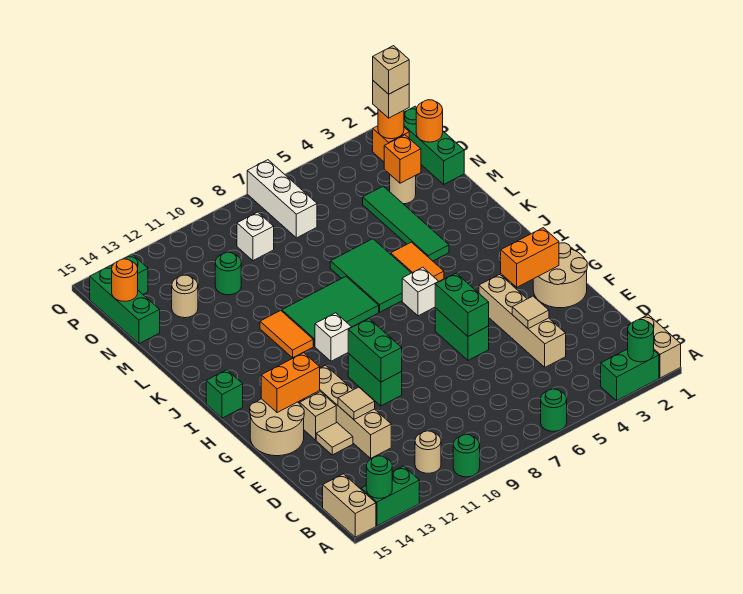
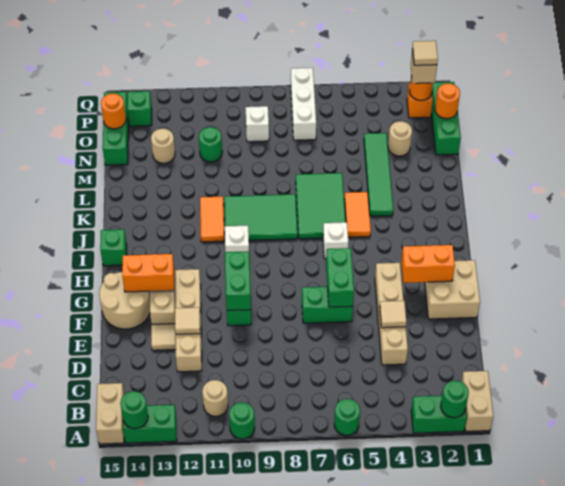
tan 2x2 round brick [533,243,587,308] -> tan 2x2 brick [425,260,480,319]
green 1x2 brick [435,308,489,360] -> green 1x2 brick turned to [302,287,353,323]
orange 1x1 brick [384,135,421,183] -> none
tan 1x1 brick [373,46,409,94] -> tan 1x1 tile [412,41,438,65]

